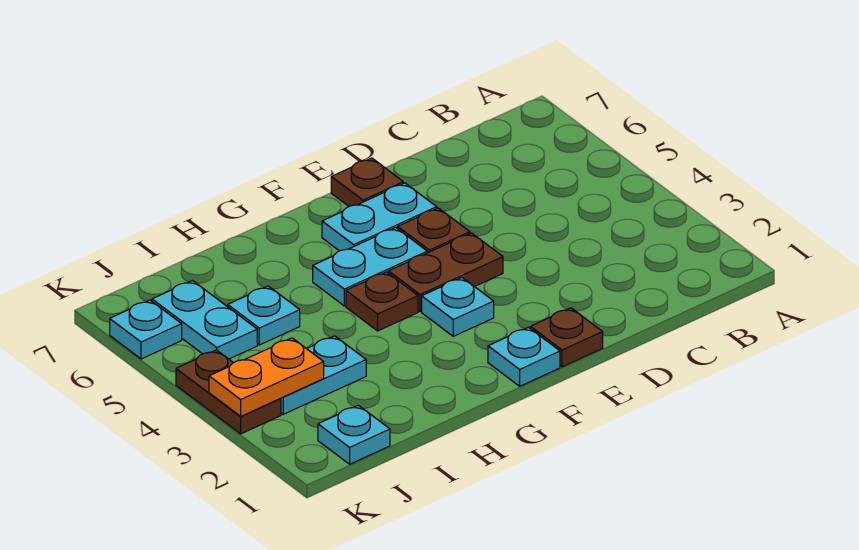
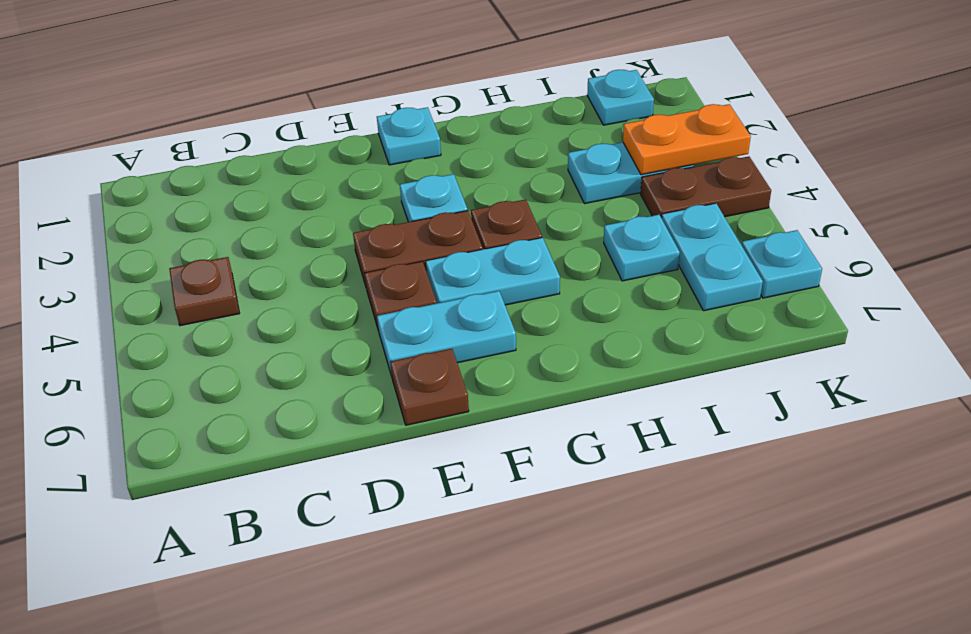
brown 1x1 plate [531,308,603,367] -> brown 1x1 plate moved to [169,257,240,326]
brown 1x2 plate [176,350,281,434] -> brown 1x2 plate turned to [641,156,771,218]

